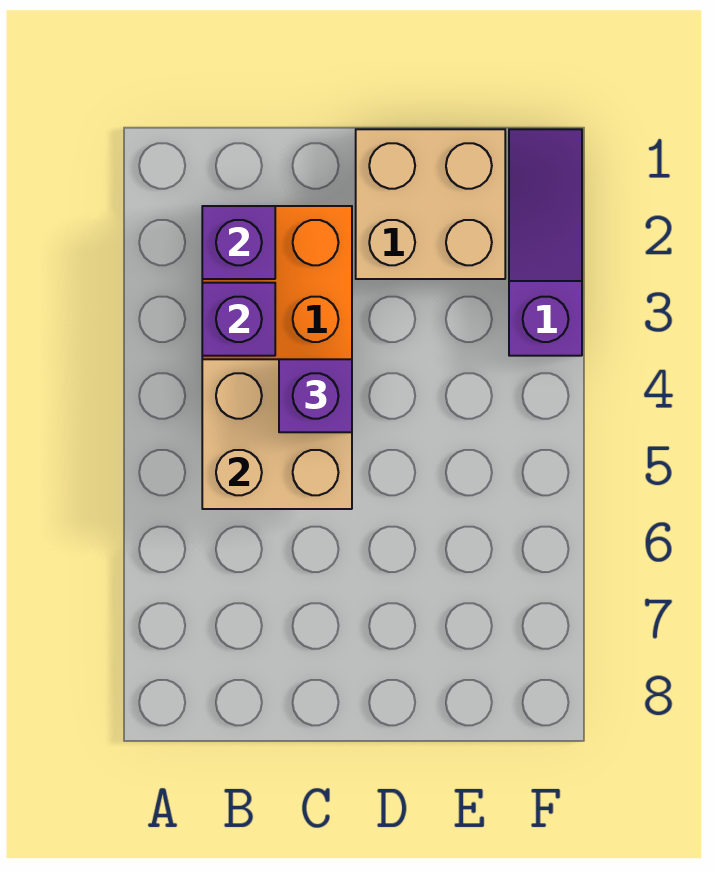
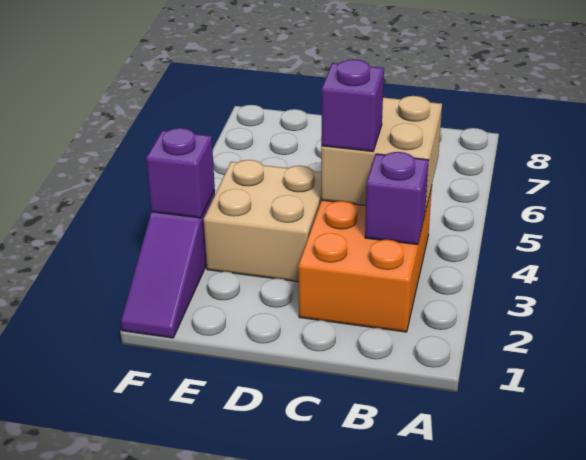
purple 1x1 brick [202,206,275,279] -> purple 1x1 brick moved to [146,128,215,218]
tan 2x2 brick [356,129,505,279] -> tan 2x2 brick moved to [204,160,321,282]

